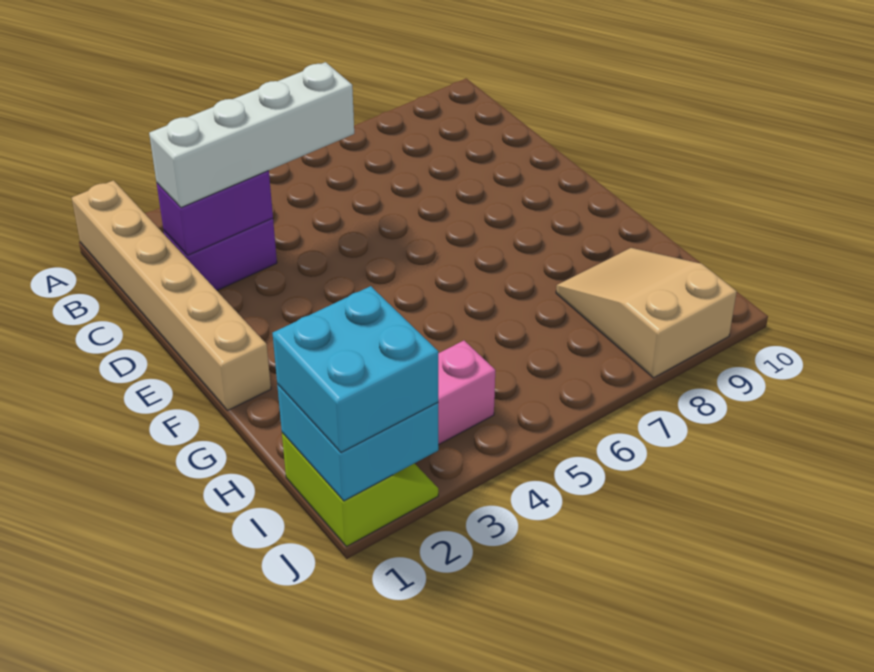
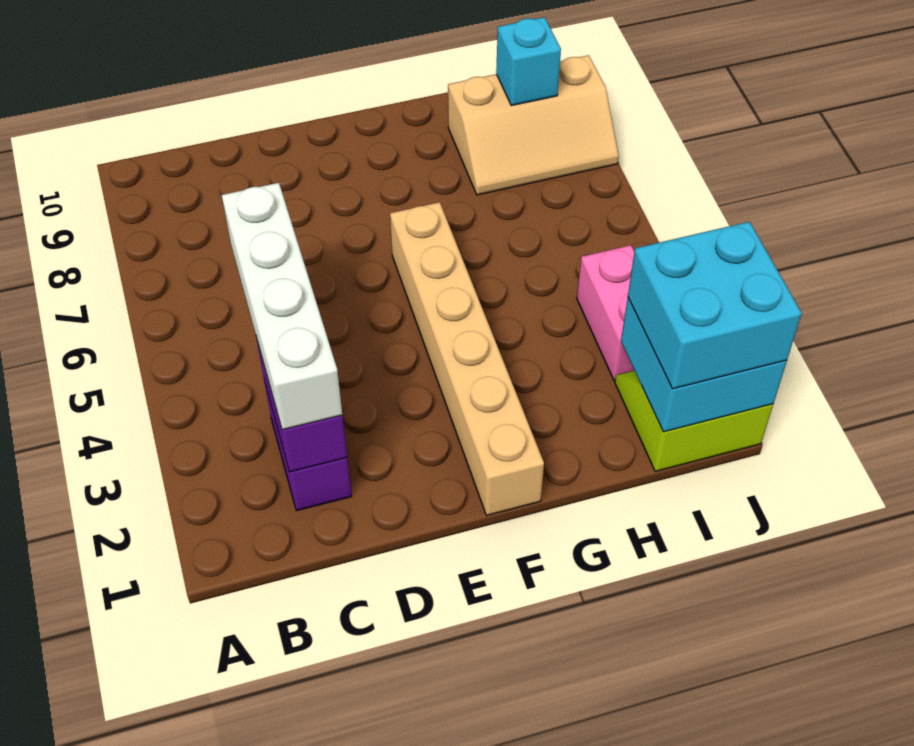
tan 1x6 brick [72,180,271,410] -> tan 1x6 brick turned to [390,202,544,515]
tan 2x3 slope [556,248,737,378] -> tan 2x3 slope turned to [448,55,619,195]
none -> cyan 1x1 brick [496,17,561,105]

